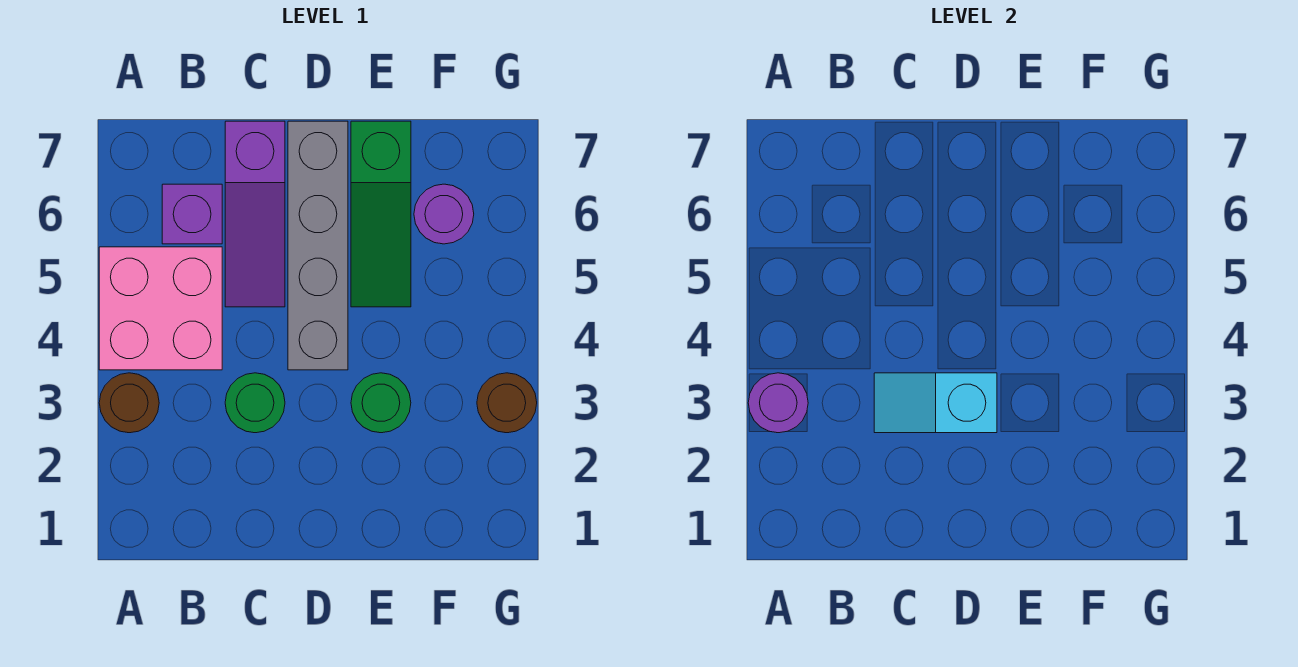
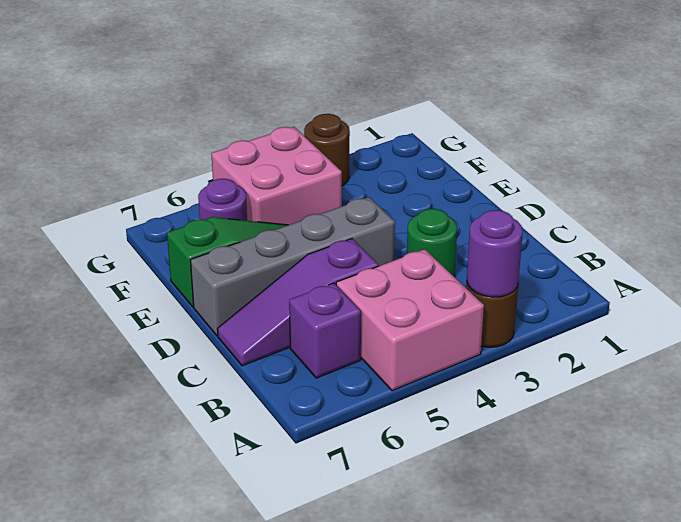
cyan 1x2 slope [874,373,997,433] -> none
purple 1x3 slope [225,121,285,307] -> purple 1x3 slope turned to [218,239,379,366]
green 1x1 round brick [351,373,411,433] -> none
none -> pink 2x2 brick [211,127,342,225]

